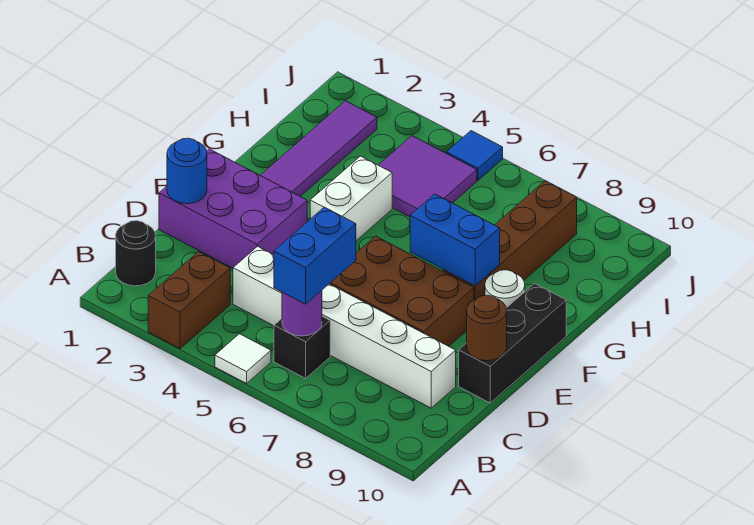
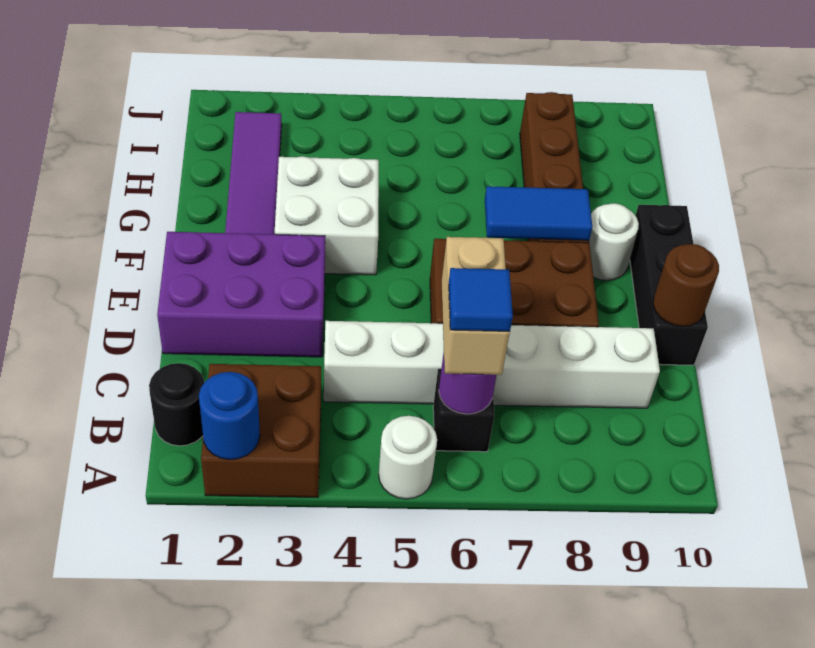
brown 1x2 brick [148,252,230,349] -> brown 2x2 brick [201,364,321,498]
white 1x1 tile [215,334,271,384] -> white 1x1 round brick [379,416,437,499]
blue 1x2 brick [274,207,356,304] -> tan 1x2 brick [442,237,510,375]
blue 1x1 round brick [167,138,207,204] -> blue 1x1 round brick moved to [199,372,260,460]
white 1x2 brick [310,156,392,241] -> white 2x2 brick [275,156,379,275]
blue 1x2 brick [410,194,500,286] -> blue 1x2 tile [485,186,592,240]
purple 2x2 tile [379,136,477,217] -> none
blue 1x1 tile [446,131,503,180] -> blue 1x1 tile moved to [449,268,513,331]

